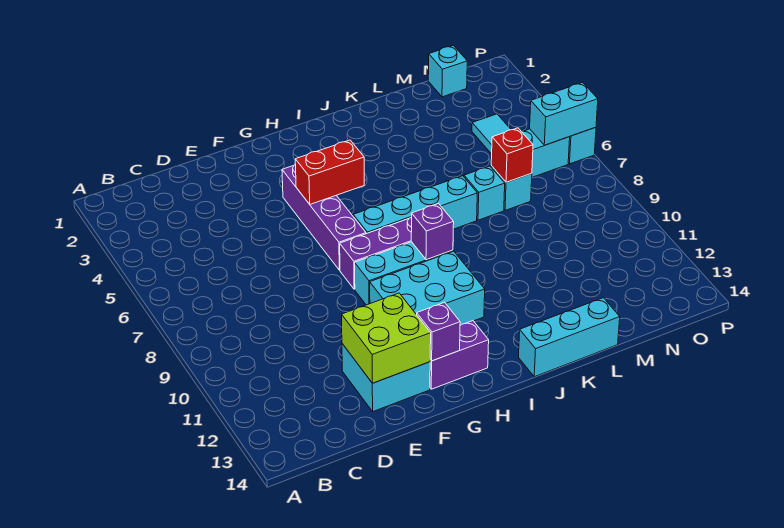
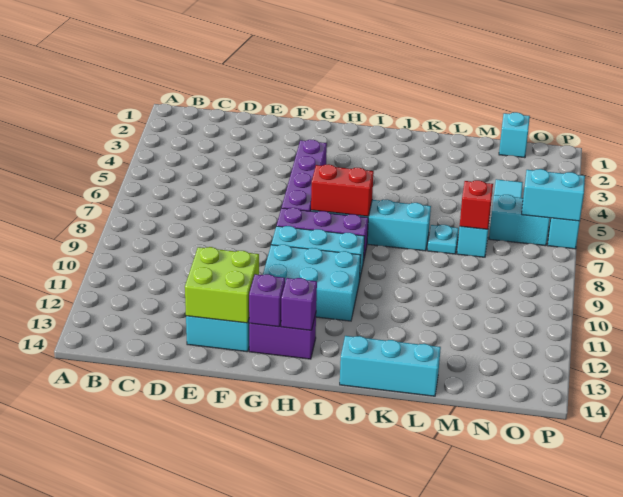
red 1x2 brick [295,140,364,204] -> red 1x2 brick moved to [311,164,374,216]
purple 1x1 brick [411,204,454,260] -> purple 1x1 brick moved to [281,278,317,330]
cyan 1x1 brick [464,166,505,220] -> cyan 1x1 plate [427,225,459,254]

